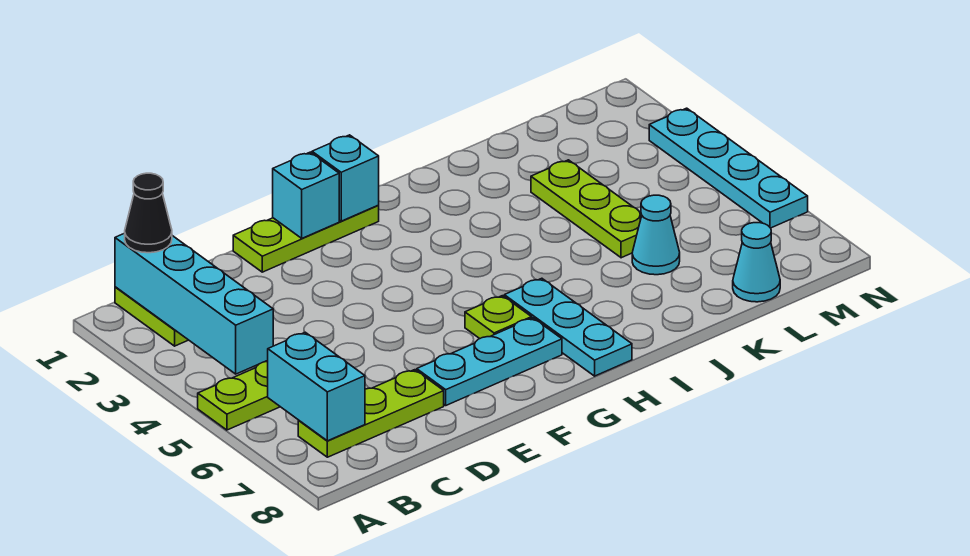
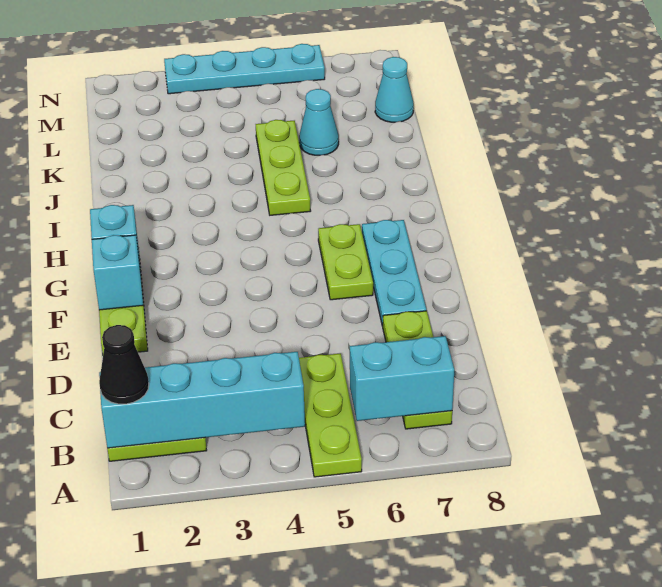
lime 1x1 plate [465,296,532,339] -> lime 1x2 plate [318,224,373,300]
cyan 1x3 plate [504,278,632,376] -> none
lime 1x3 plate [531,160,642,258] -> lime 1x3 plate turned to [256,120,311,215]

